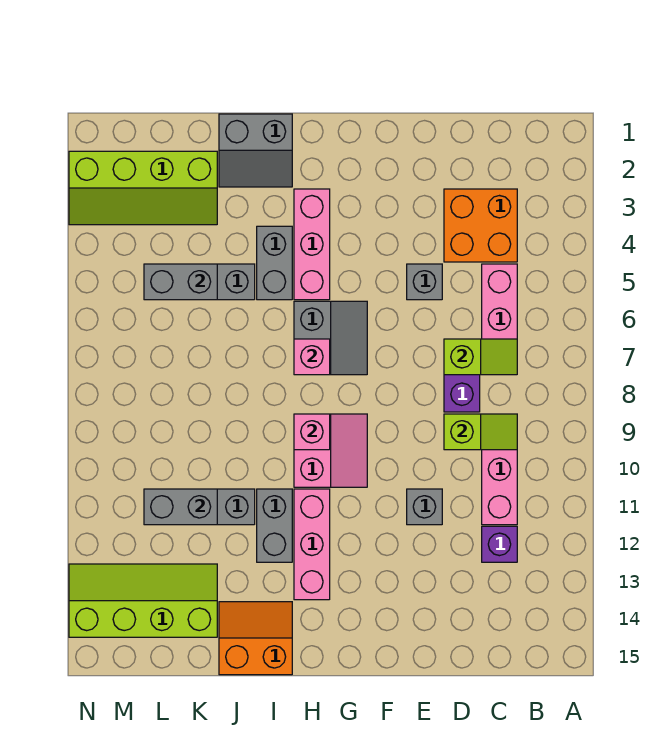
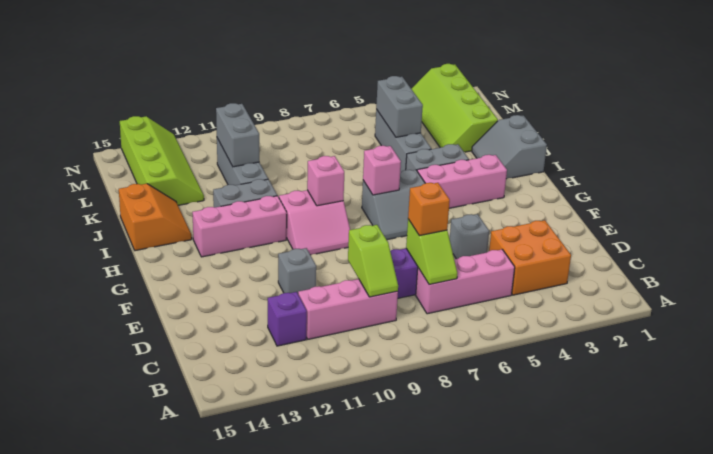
none -> orange 1x1 brick [408,183,450,236]

